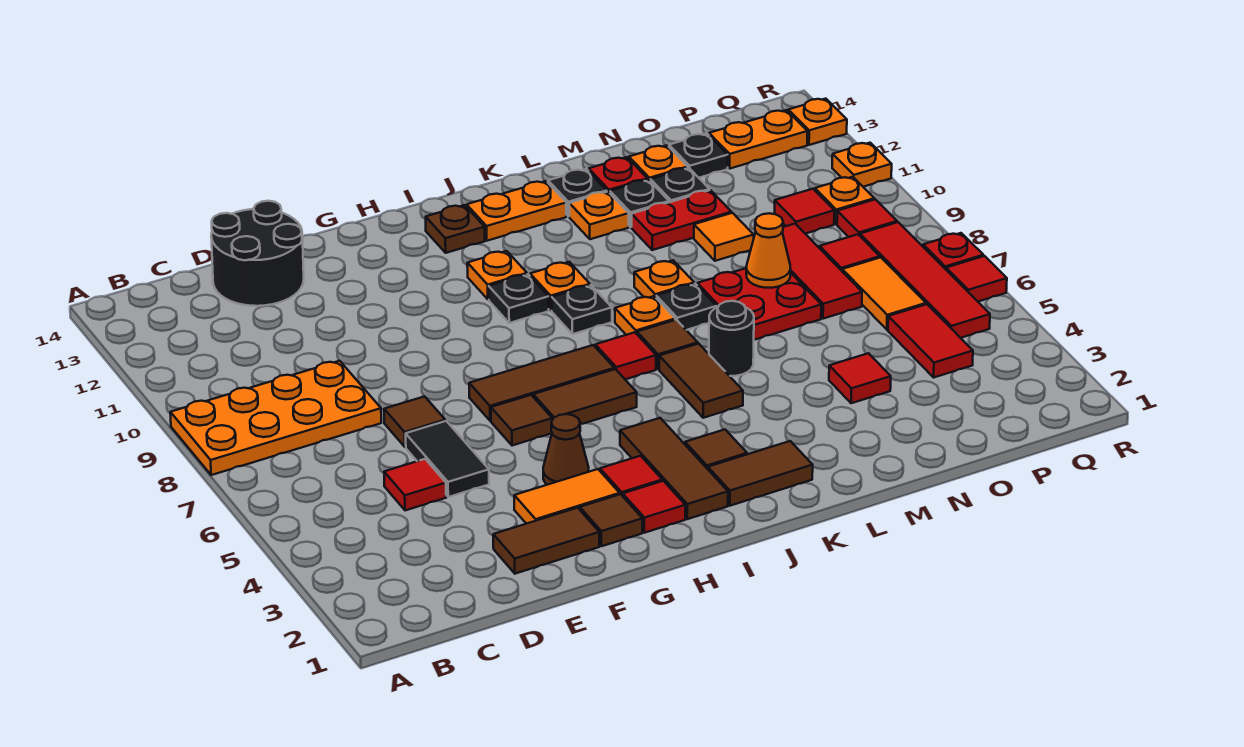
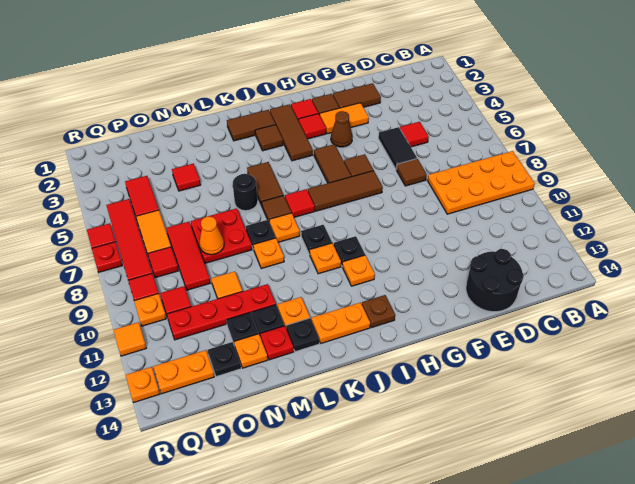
brown 1x2 tile [533,369,637,424] -> brown 1x2 tile turned to [314,144,351,183]
red 1x2 plate [632,190,731,250] -> red 1x4 plate [167,284,276,340]
orange 1x1 plate [832,143,892,187] -> orange 1x1 tile [114,322,146,356]

